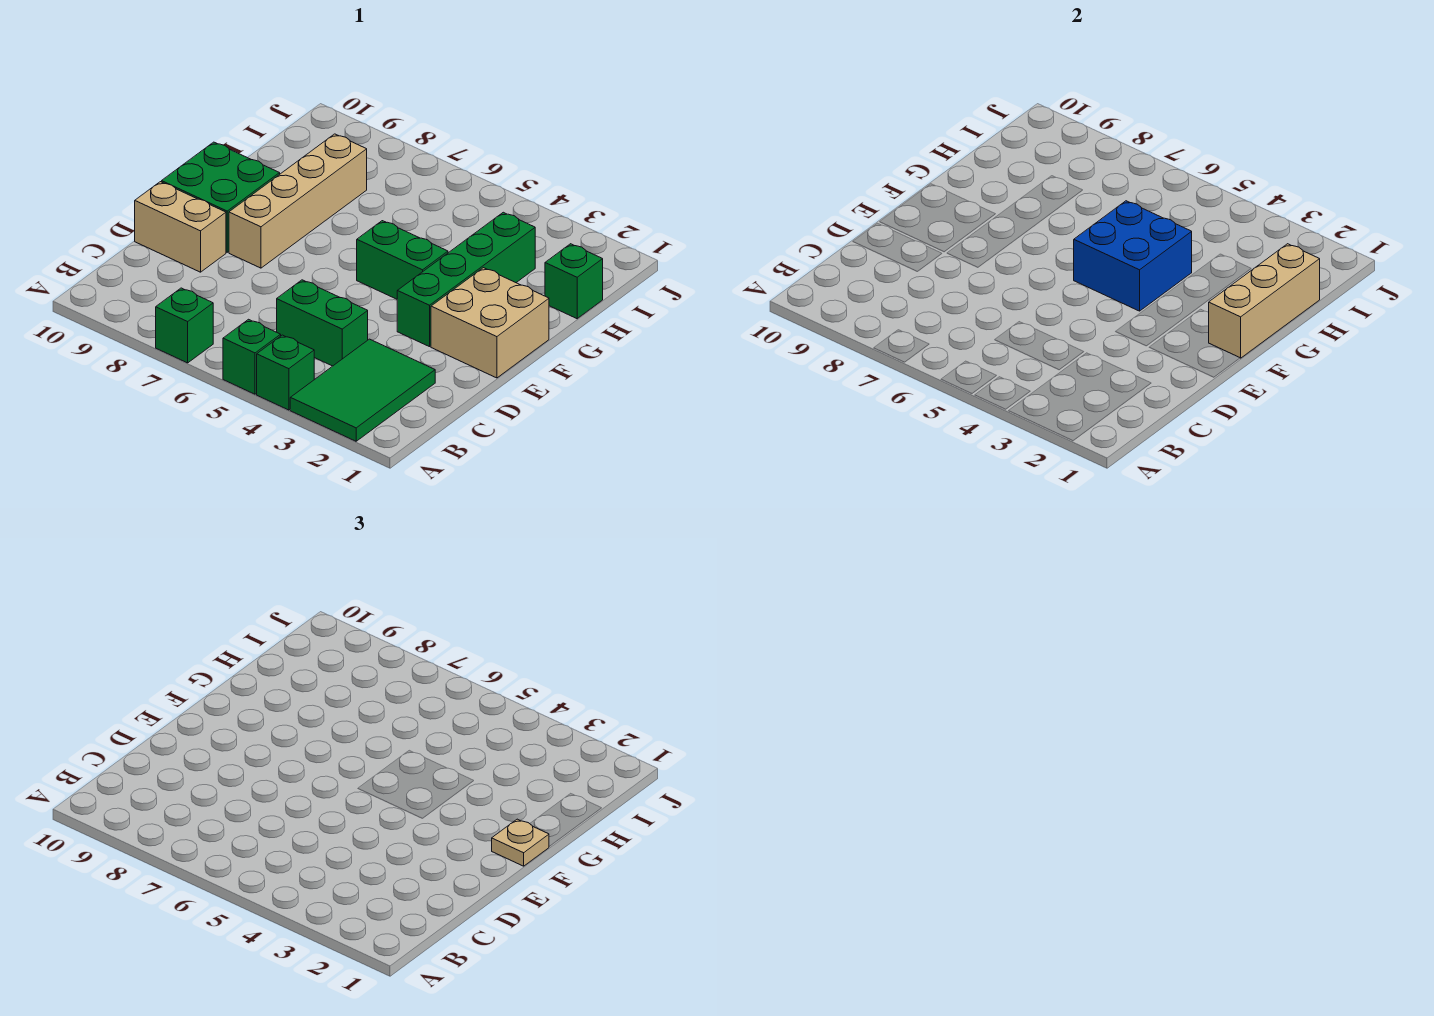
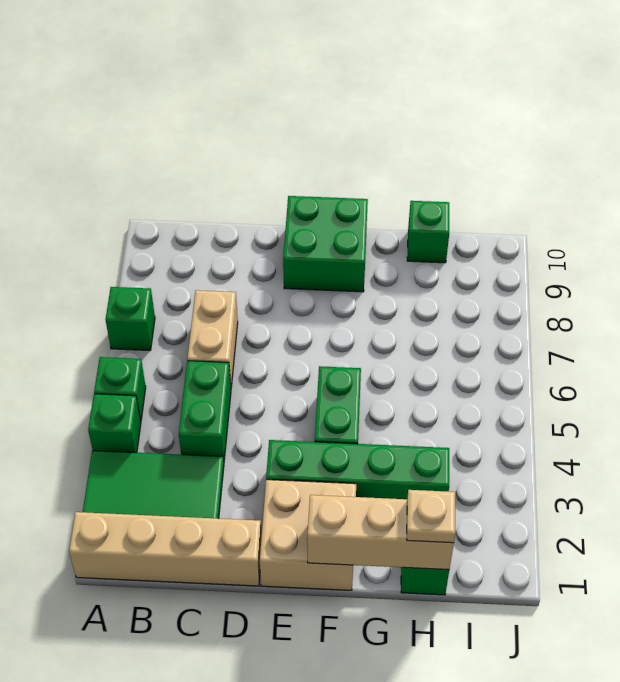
tan 1x2 brick [135,182,226,272] -> tan 1x2 brick moved to [187,290,238,387]
tan 1x4 brick [229,134,367,268] -> tan 1x4 brick moved to [69,512,261,586]
tan 1x1 plate [492,819,549,866] -> tan 1x1 plate moved to [407,490,455,543]
blue 2x2 brick [1074,201,1192,311] -> none
none -> green 1x1 brick [407,201,449,263]

